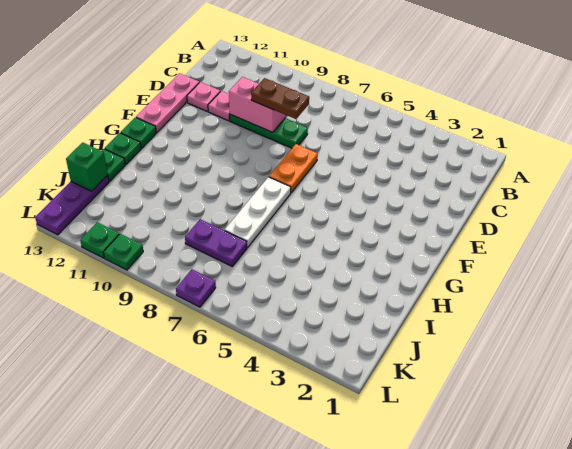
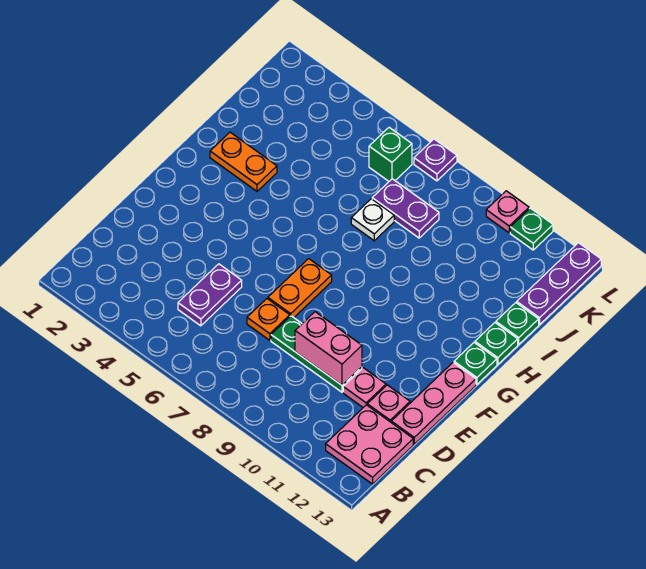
none -> pink 2x2 plate [326,405,413,484]
none -> purple 1x2 plate [178,264,242,326]
none -> orange 1x1 plate [247,299,290,340]
brown 1x2 plate [251,78,309,119] -> none
white 1x3 plate [225,177,291,247] -> white 1x1 plate [351,199,394,241]
none -> orange 1x2 plate [210,132,277,191]
green 1x1 brick [66,142,108,191] -> green 1x1 brick moved to [369,127,412,181]
green 1x1 plate [104,234,143,270] -> pink 1x1 plate [486,191,529,233]

